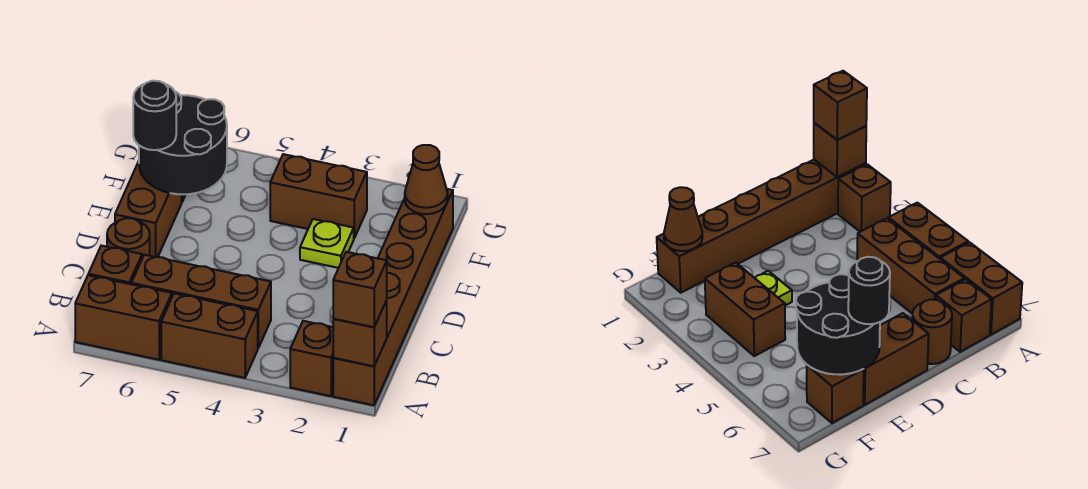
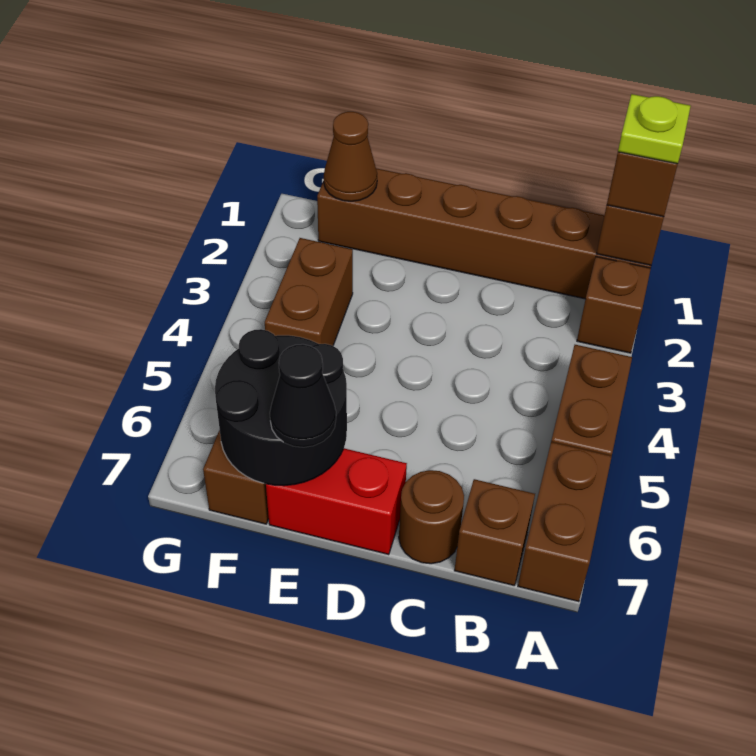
brown 1x3 brick [131,255,271,348] -> none
brown 1x2 brick [115,161,182,257] -> red 1x2 brick [266,448,407,555]
lime 1x1 plate [300,219,354,268] -> lime 1x1 plate moved to [618,94,691,164]
black 1x1 round brick [133,81,176,150] -> black 1x1 cone [270,344,336,447]

